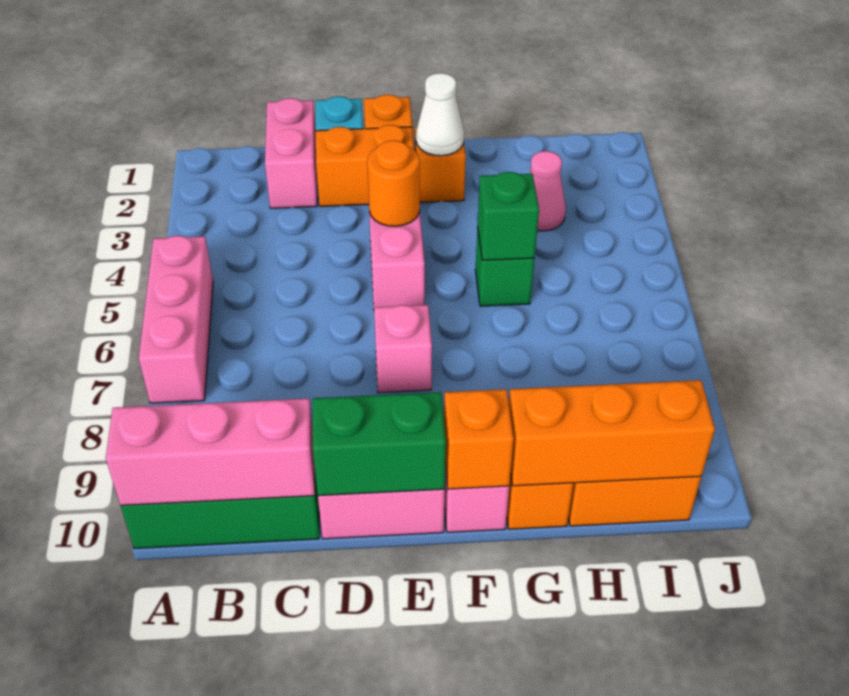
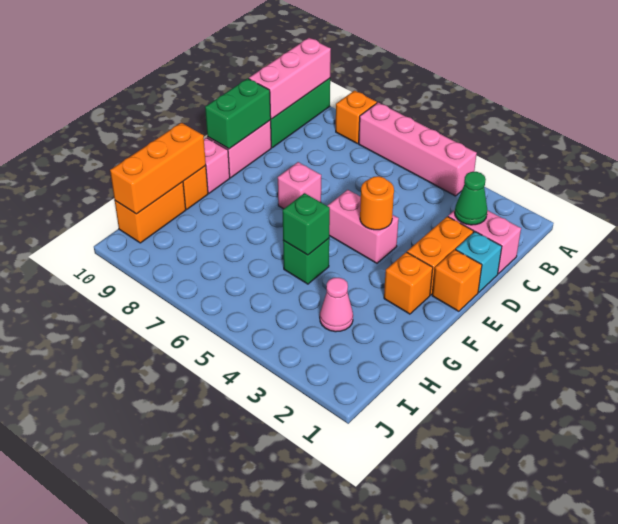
pink 1x3 brick [139,236,213,403] -> pink 1x4 brick [359,103,477,196]
none -> green 1x1 cone [455,172,487,225]
white 1x1 cone [416,73,464,156] -> none
orange 1x1 brick [444,389,514,489] -> orange 1x1 brick moved to [336,91,377,144]

